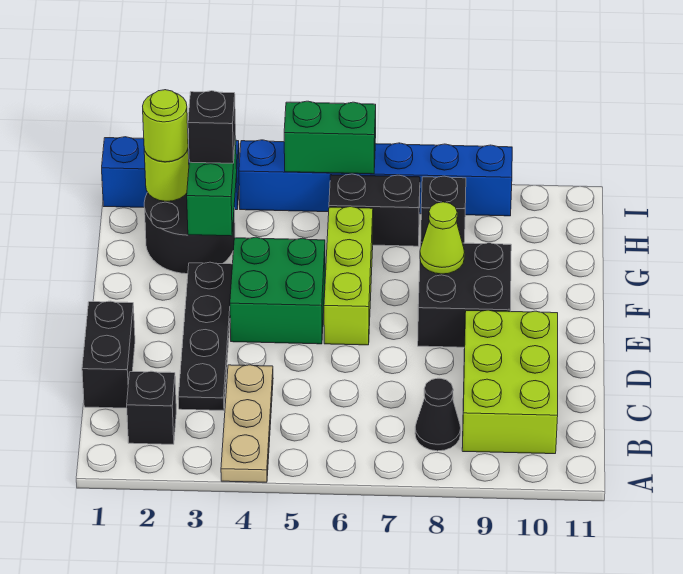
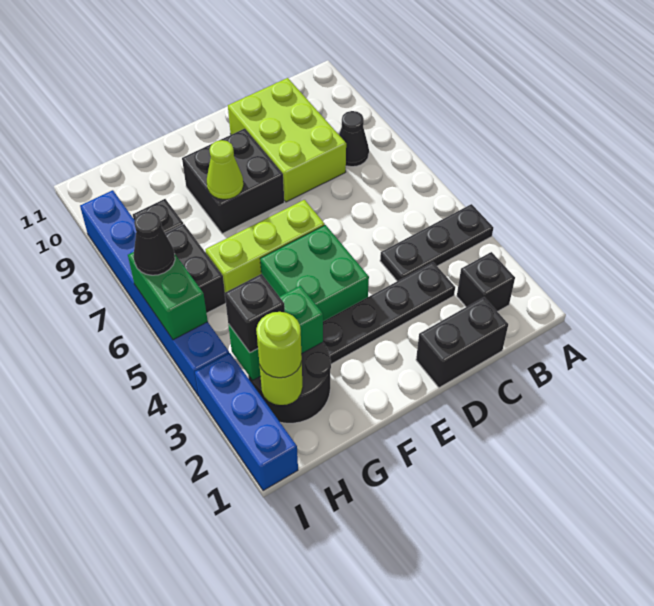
tan 1x3 plate [221,365,273,482] -> black 1x3 plate [380,204,493,281]
lime 2x3 brick [462,310,558,454] -> lime 2x3 brick turned to [228,78,346,202]
none -> black 1x1 cone [134,212,175,275]

